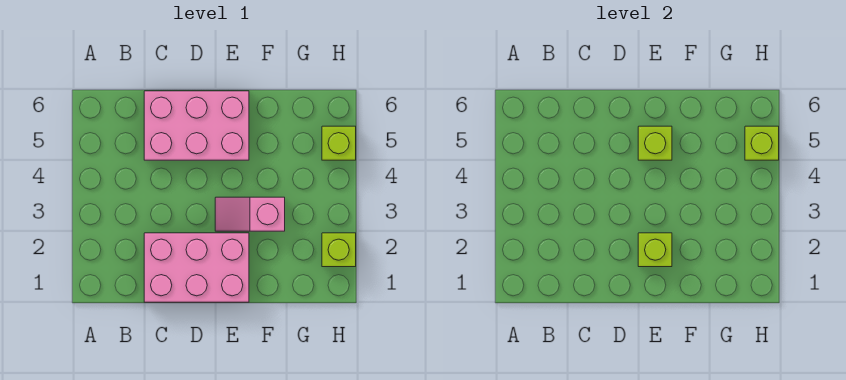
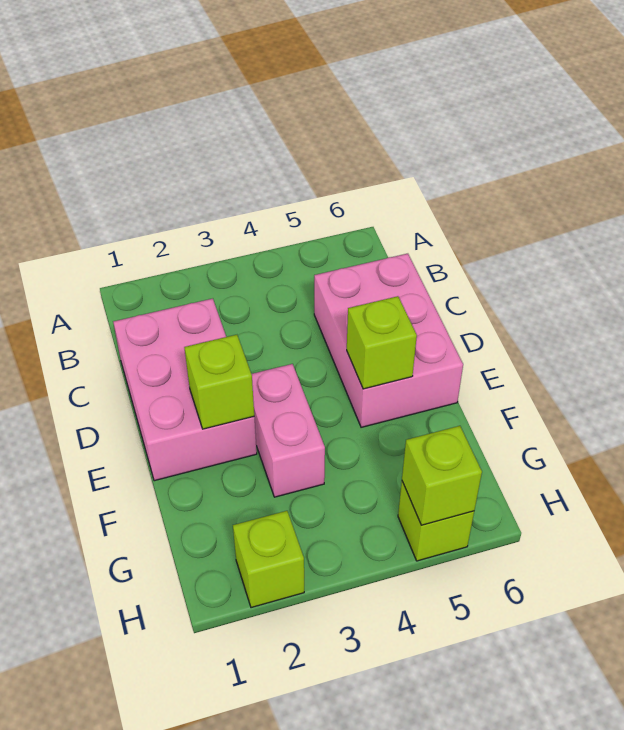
pink 1x2 slope [215,197,285,231] -> pink 1x2 brick [252,364,325,497]

